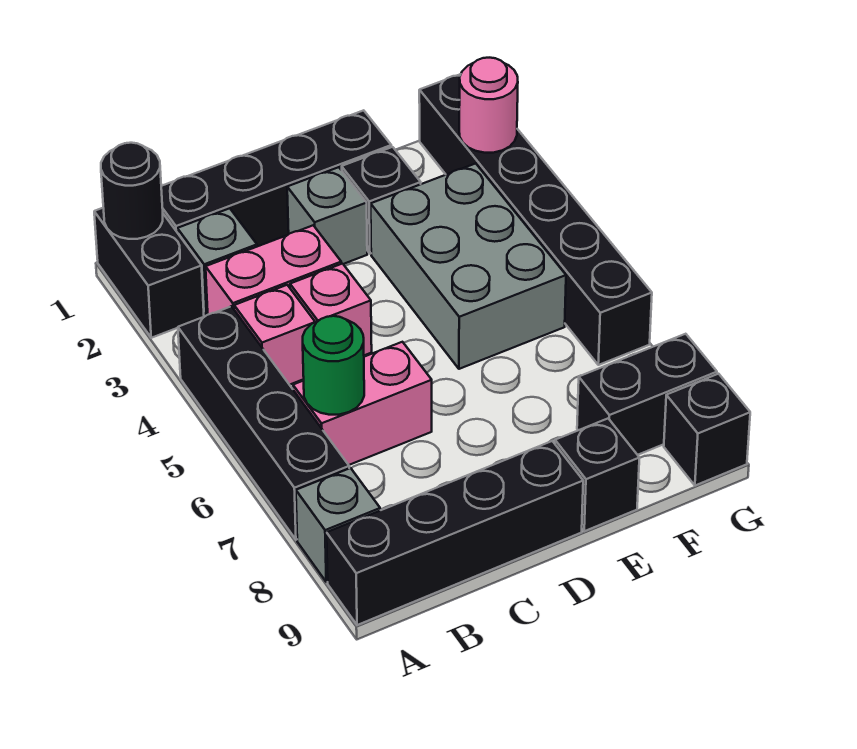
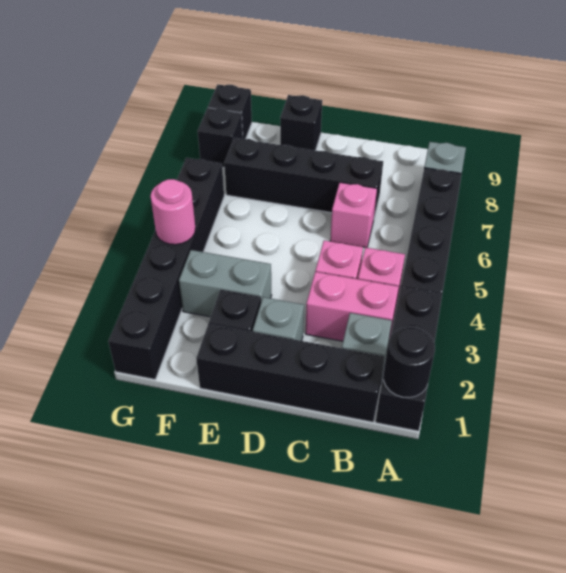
black 1x2 brick [94,208,204,338] -> black 1x3 brick [376,287,442,431]
black 1x4 brick [327,441,583,625] -> black 1x4 brick moved to [224,138,383,217]
pink 1x2 brick [293,342,432,465] -> pink 1x1 brick [330,182,377,248]
green 1x1 round brick [303,316,364,415] -> none
grey 2x3 brick [371,163,566,369] -> grey 1x2 brick [179,250,272,317]
black 1x2 brick [577,334,717,455] -> black 1x1 brick [198,108,243,168]
pink 1x1 round brick [459,58,518,153] -> pink 1x1 round brick moved to [151,179,196,245]

